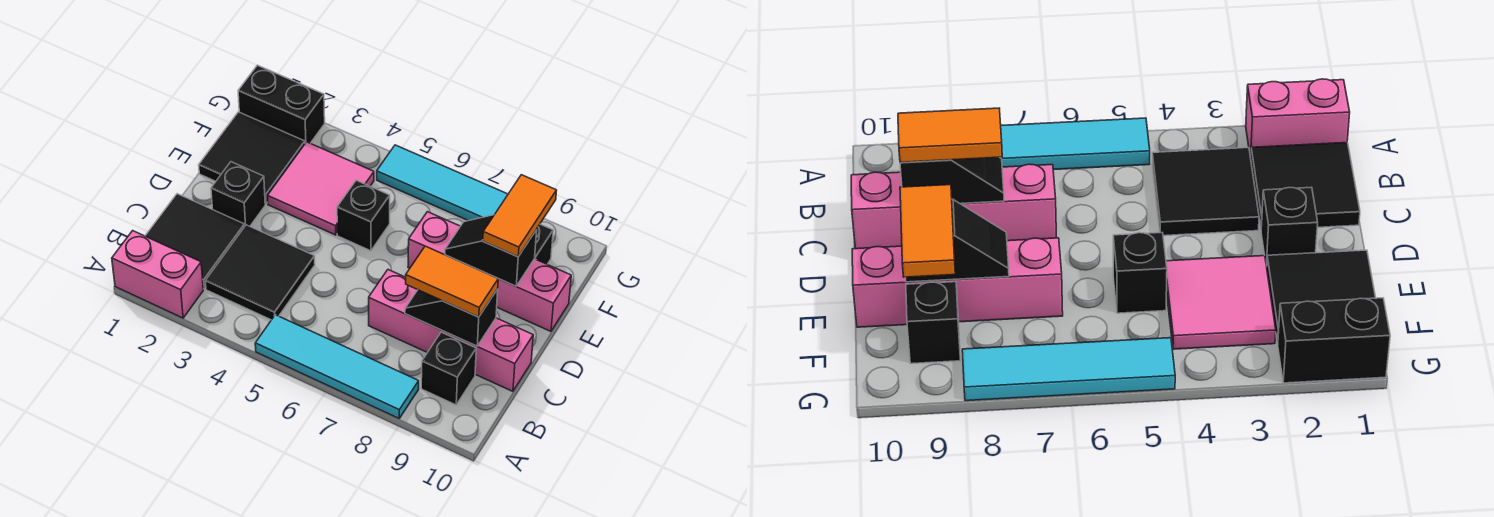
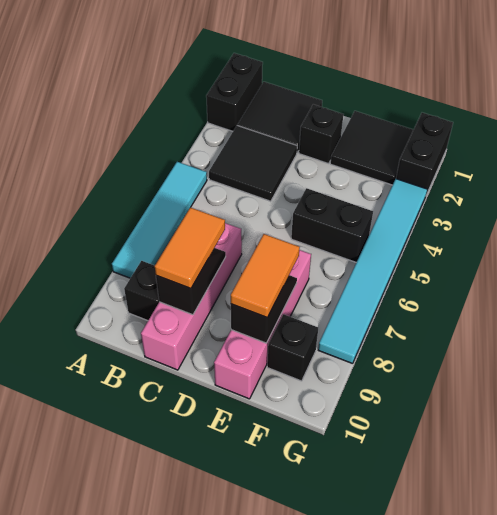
pink 1x2 brick [112,231,203,318] -> black 1x2 brick [206,53,263,131]
pink 2x2 tile [268,142,374,235] -> none
black 1x1 brick [337,180,390,251] -> black 1x2 brick [291,188,373,263]
orange 1x2 tile [483,175,557,257] -> orange 1x2 tile turned to [231,234,300,317]
cyan 1x4 tile [377,145,508,221] -> cyan 1x6 tile [318,179,427,364]

